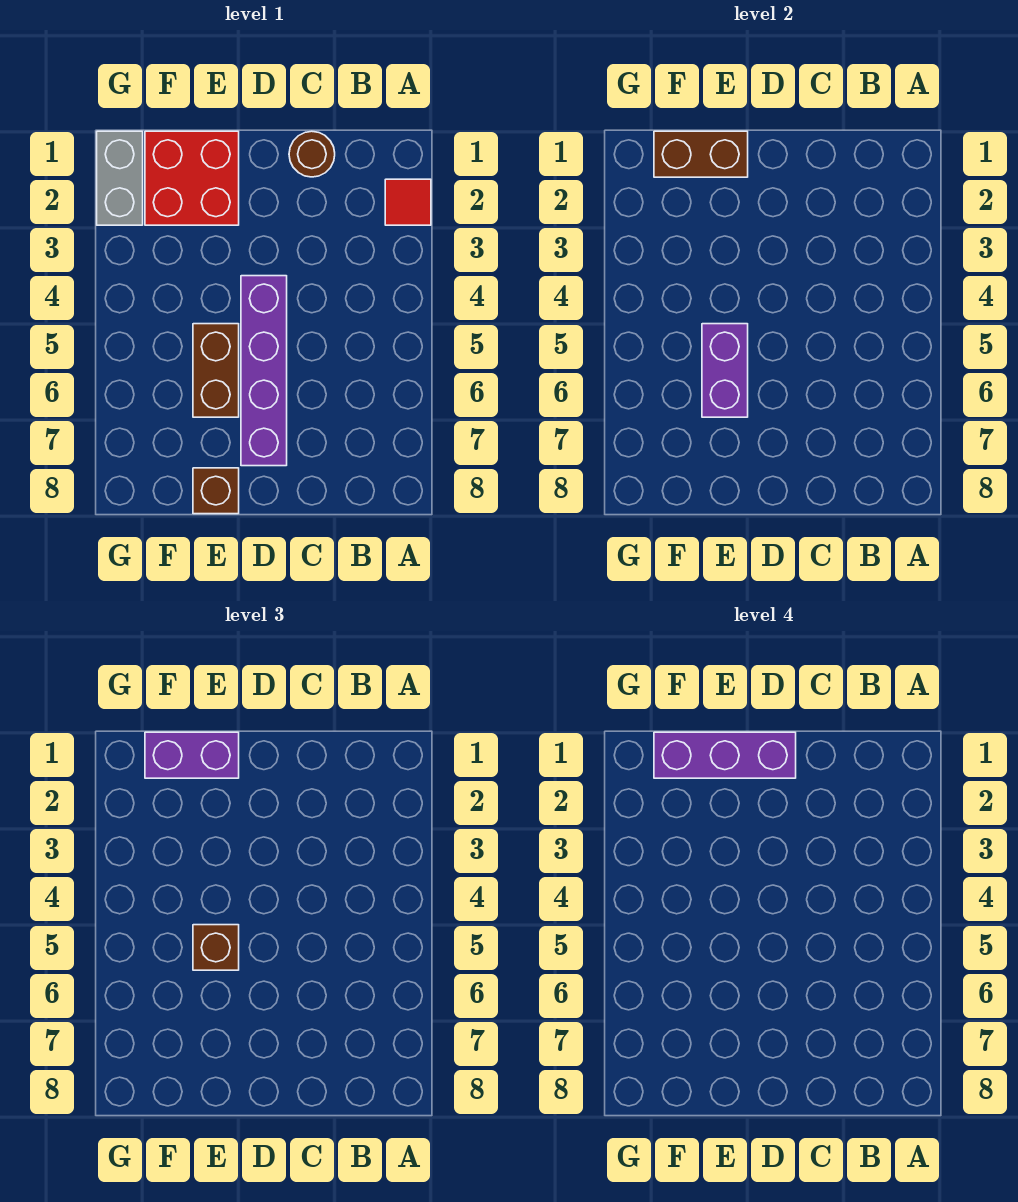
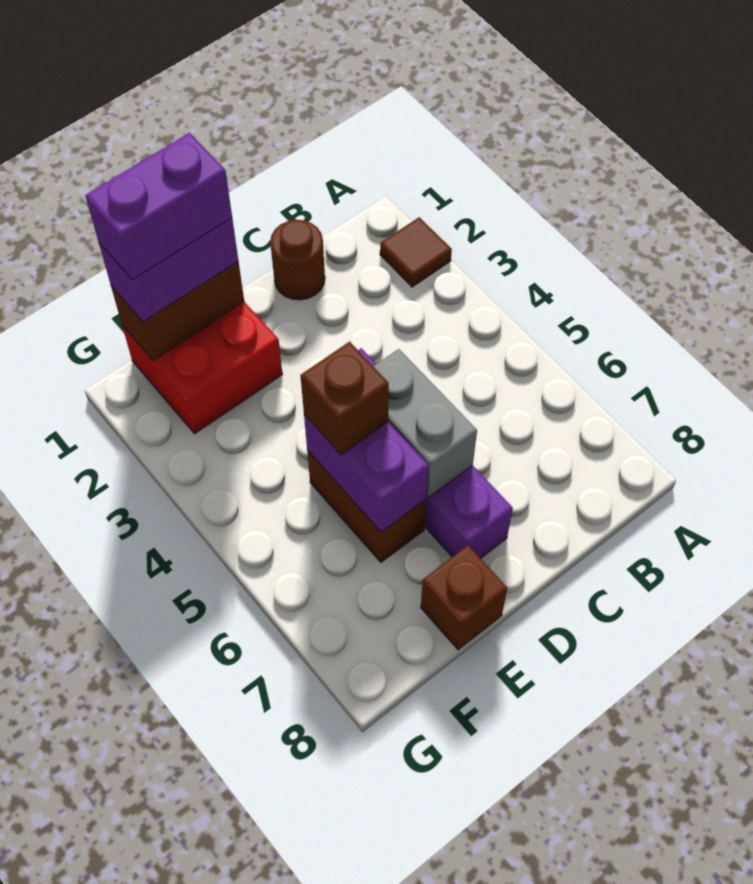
red 1x1 tile [385,179,431,225] -> brown 1x1 tile [380,217,452,287]
purple 1x3 brick [654,732,796,778] -> purple 1x2 brick [85,133,232,280]
grey 1x2 brick [97,131,143,225] -> grey 1x2 brick moved to [373,349,477,497]

